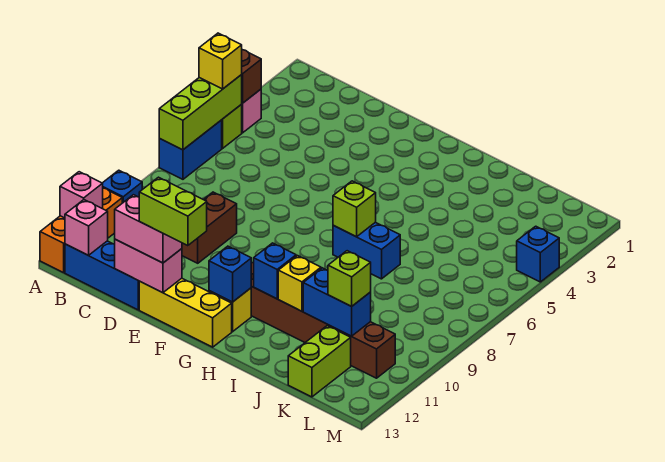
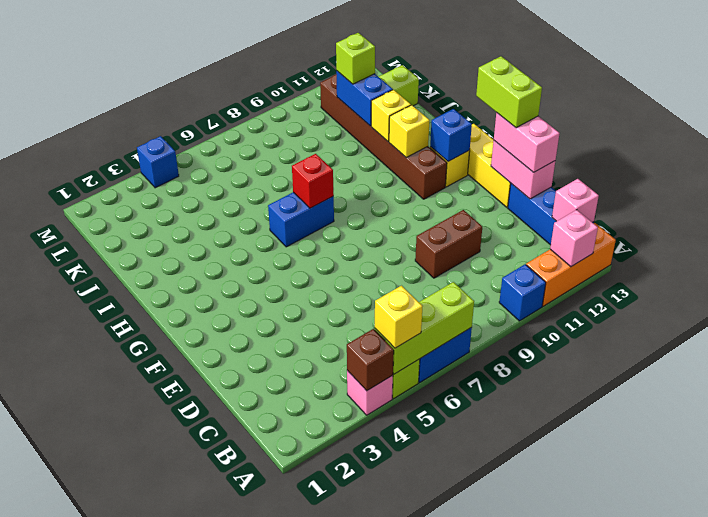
blue 1x2 brick [333,222,400,279] -> blue 1x2 brick turned to [268,192,334,247]
lime 1x1 brick [333,181,376,237] -> red 1x1 brick [292,154,334,208]
blue 1x1 brick [254,243,296,299] -> yellow 1x1 brick [389,105,430,158]

